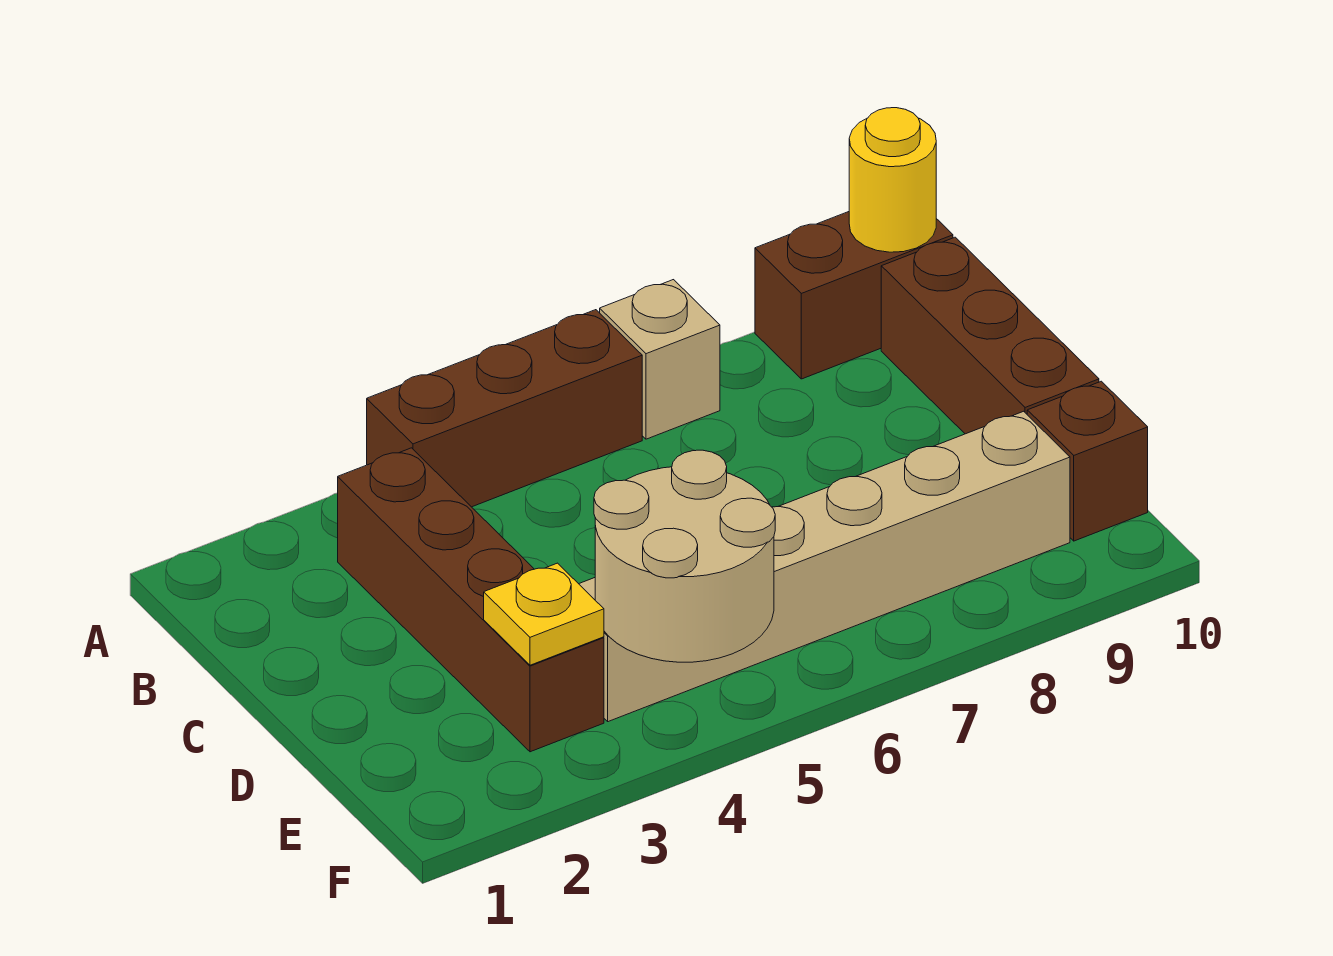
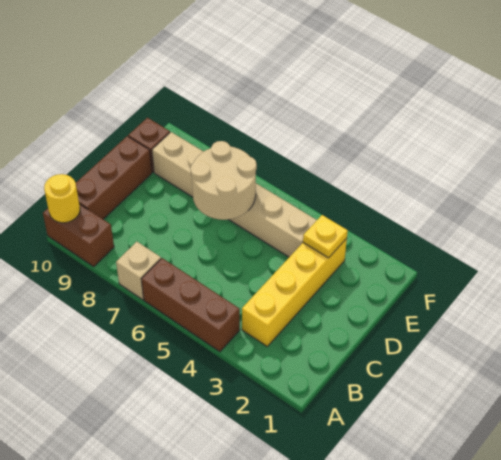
brown 1x4 brick [338,448,604,752] -> yellow 1x4 brick [242,238,347,346]
tan 2x2 round brick [594,450,775,662] -> tan 2x2 round brick moved to [190,141,257,220]

